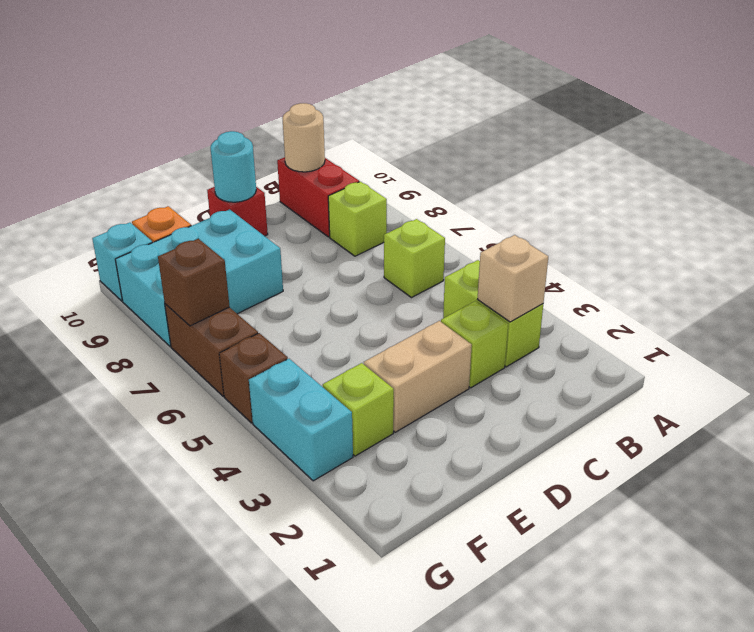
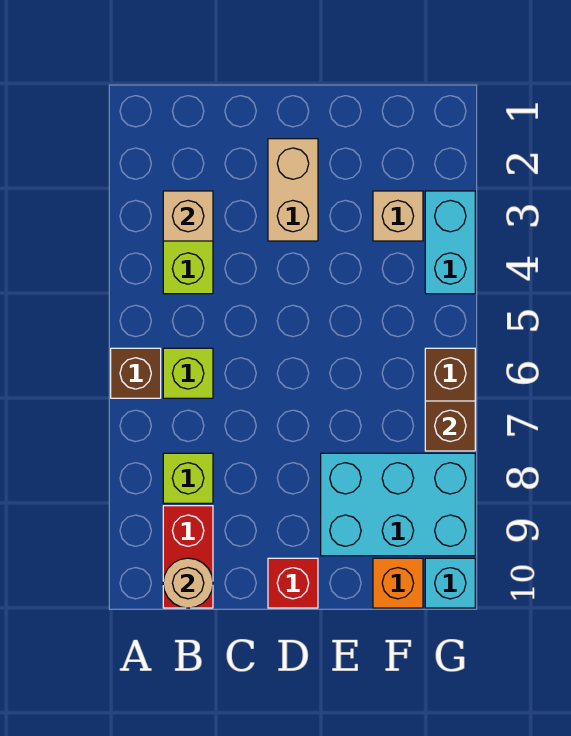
lime 1x1 brick [441,301,508,388] -> none
tan 1x2 brick [364,321,472,432] -> tan 1x2 brick turned to [268,139,318,241]
cyan 1x1 round brick [210,131,256,202] -> none
lime 1x1 brick [323,363,394,456] -> tan 1x1 brick [373,191,423,241]
brown 1x1 brick [219,333,288,423] -> brown 1x1 brick moved to [111,348,161,398]

